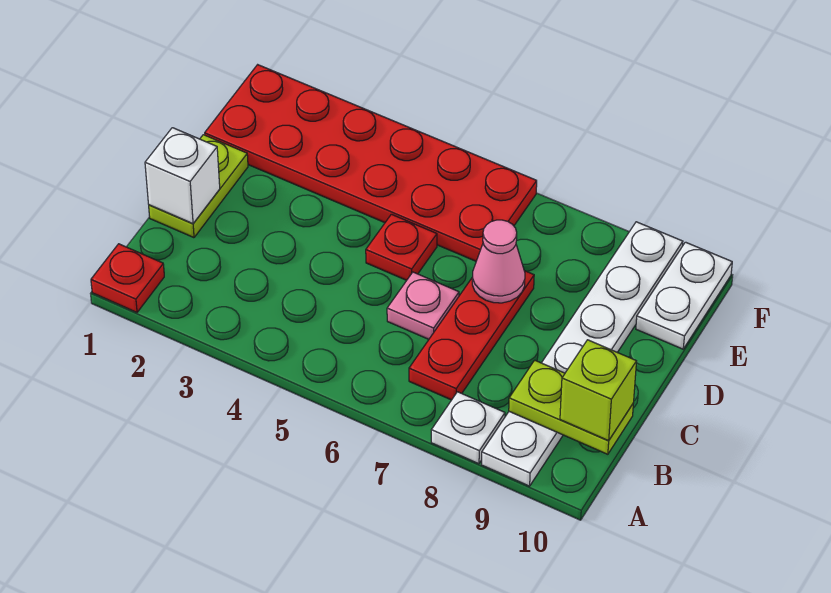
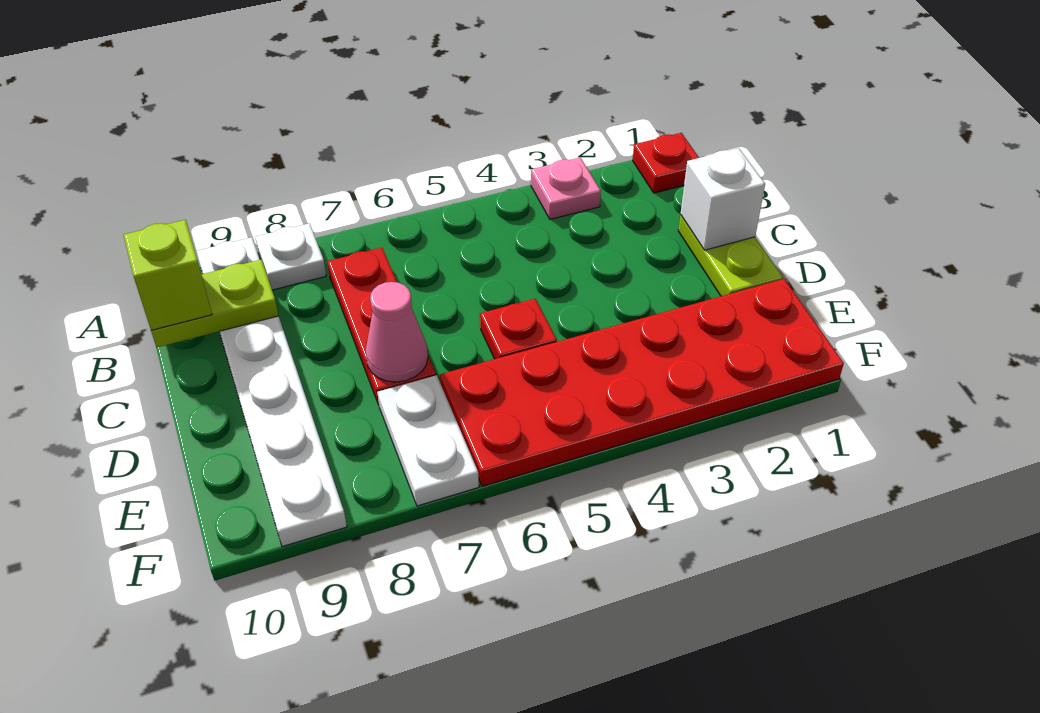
pink 1x1 plate [387,272,459,339] -> pink 1x1 plate moved to [531,157,601,219]
white 1x2 plate [636,242,732,349] -> white 1x2 plate moved to [377,375,479,506]

